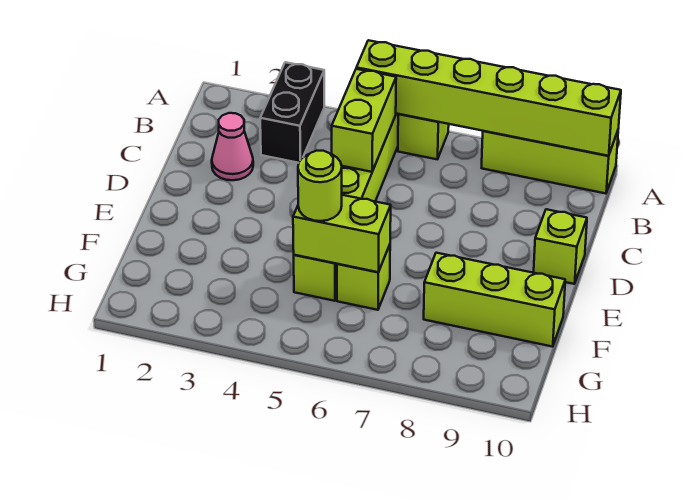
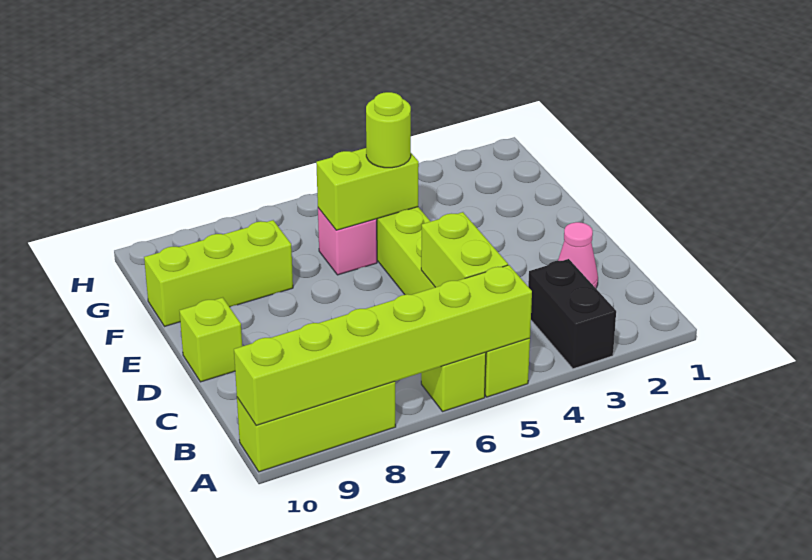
lime 1x1 brick [337,245,390,310] -> pink 1x1 brick [318,208,377,275]

